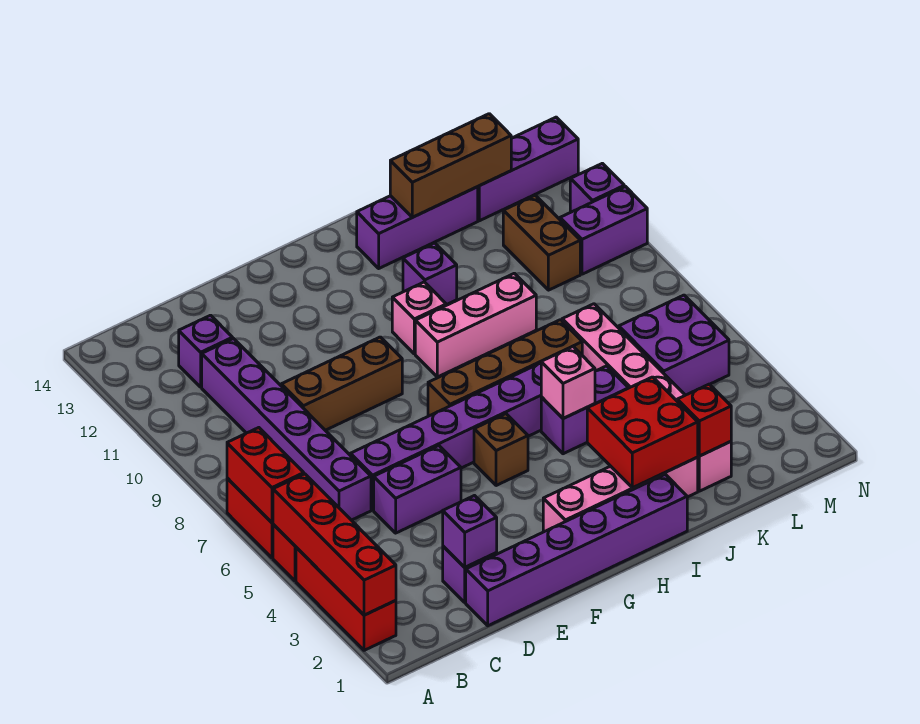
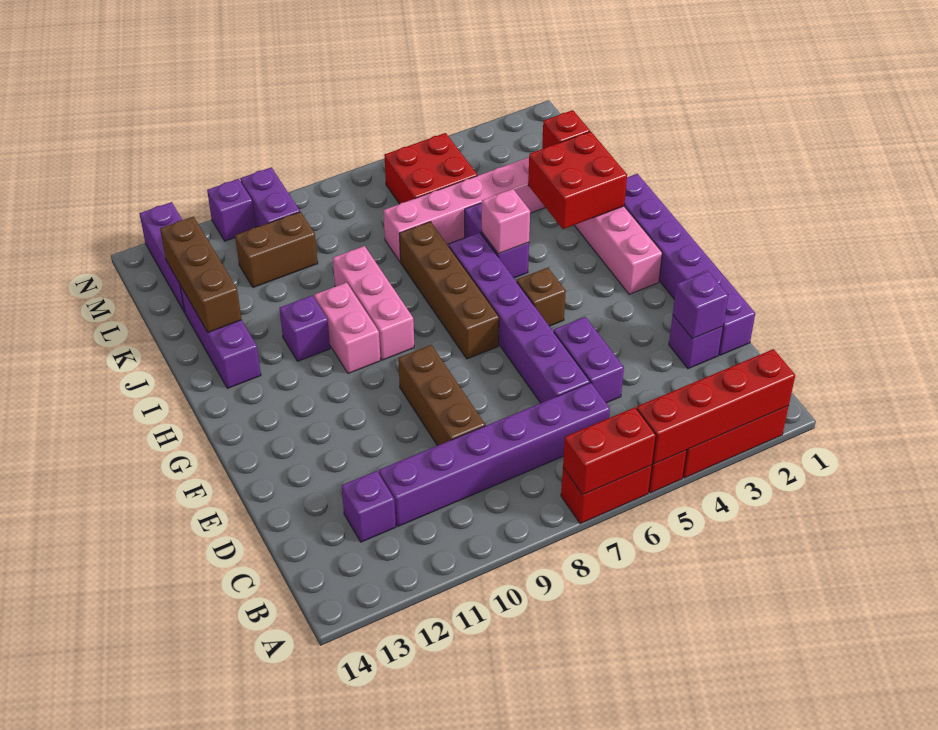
pink 1x1 brick [392,282,446,354] -> pink 1x2 brick [314,283,381,374]
purple 2x2 brick [619,295,729,395] -> red 2x2 brick [384,133,477,204]

